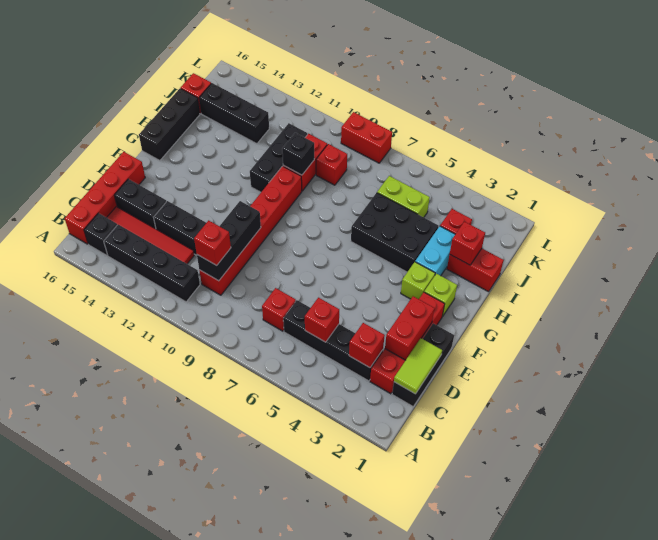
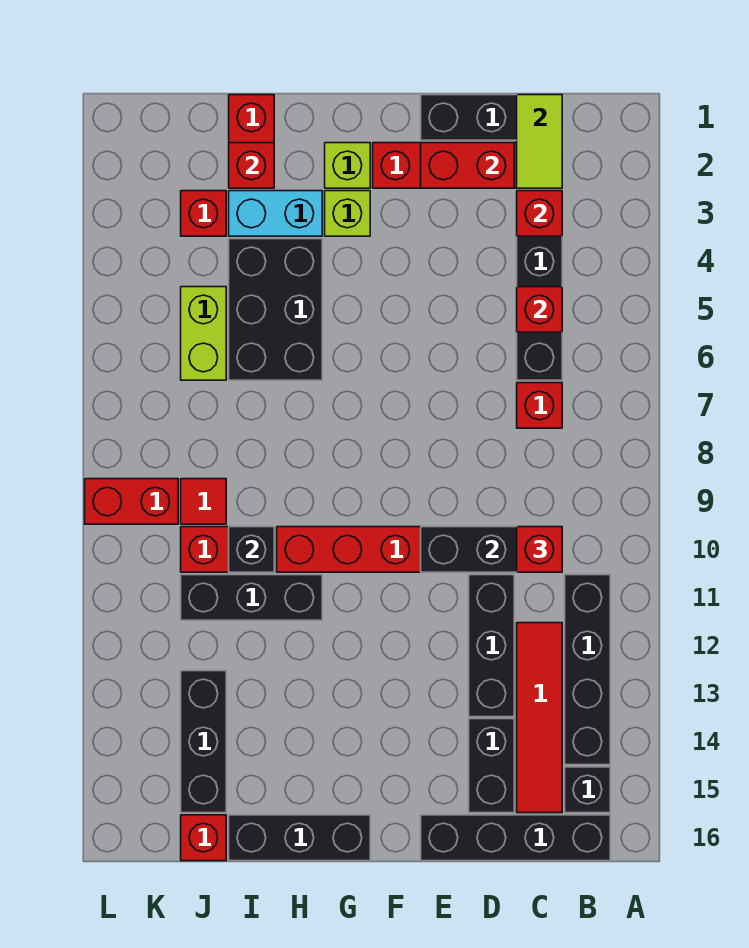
red 1x4 brick [65,152,145,244] -> black 1x4 brick [421,815,610,861]
lime 1x2 tile [394,338,442,394] -> lime 1x2 tile turned to [517,95,562,188]
red 1x1 brick [316,144,347,185] -> red 1x1 tile [181,479,226,524]
red 1x2 brick [341,112,392,163] -> red 1x2 brick turned to [85,479,178,524]

